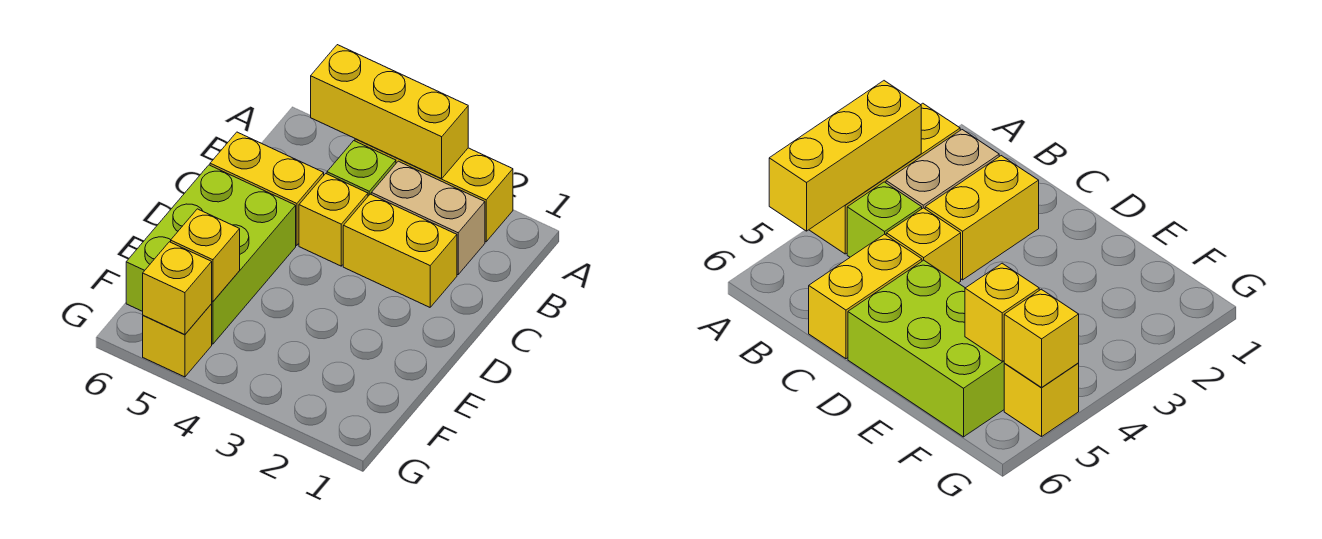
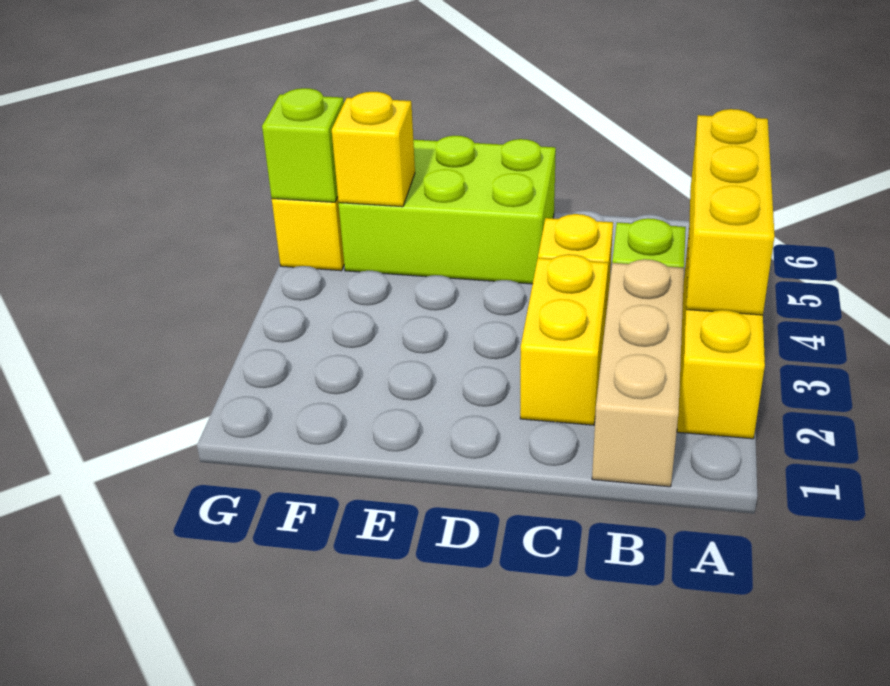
tan 1x2 brick [371,161,485,275] -> tan 1x3 brick [592,259,684,487]
yellow 1x2 brick [210,132,324,245] -> none
yellow 1x1 brick [143,242,212,335] -> lime 1x1 brick [262,88,344,202]

